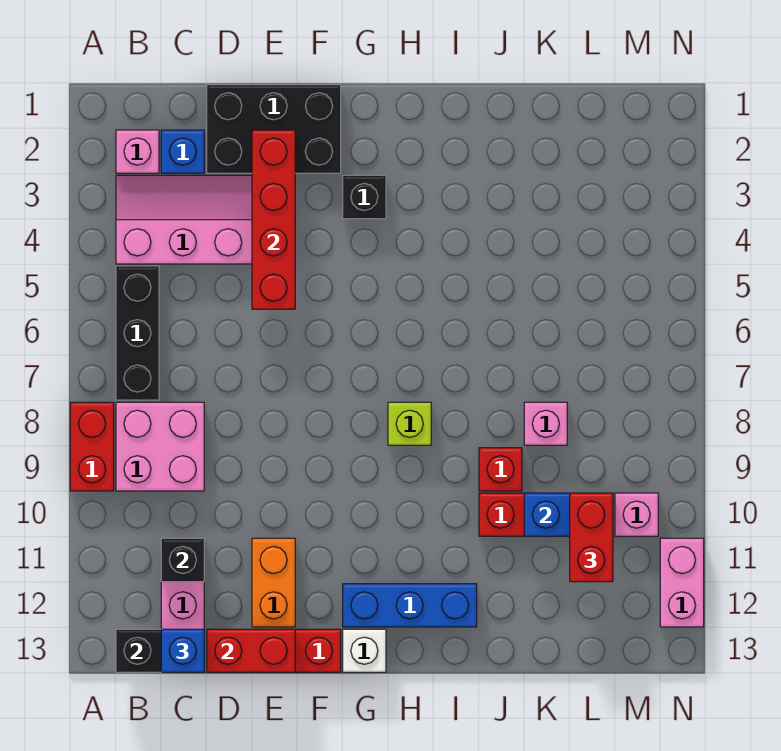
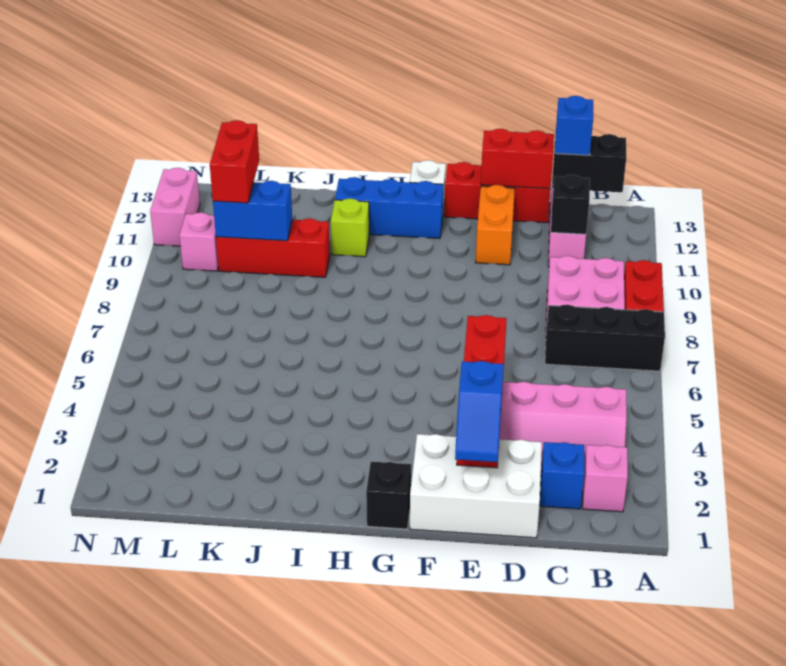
black 1x3 brick [116,266,159,400] -> black 1x3 brick turned to [545,305,665,371]
black 2x3 brick [207,85,341,173] -> white 2x3 brick [410,434,542,538]
none -> blue 1x2 slope [455,361,504,462]
black 1x1 brick [343,175,386,219] -> black 1x1 brick moved to [366,462,411,529]
lime 1x1 brick [388,402,431,445] -> lime 1x1 brick moved to [331,199,369,257]
red 1x1 brick [479,448,522,491] -> none
pink 1x1 brick [524,402,567,445] -> none

